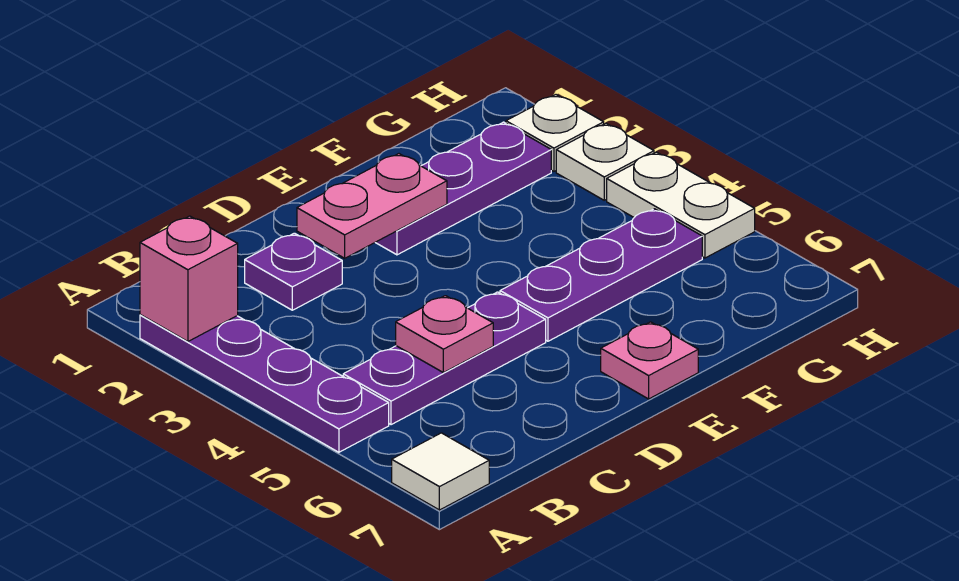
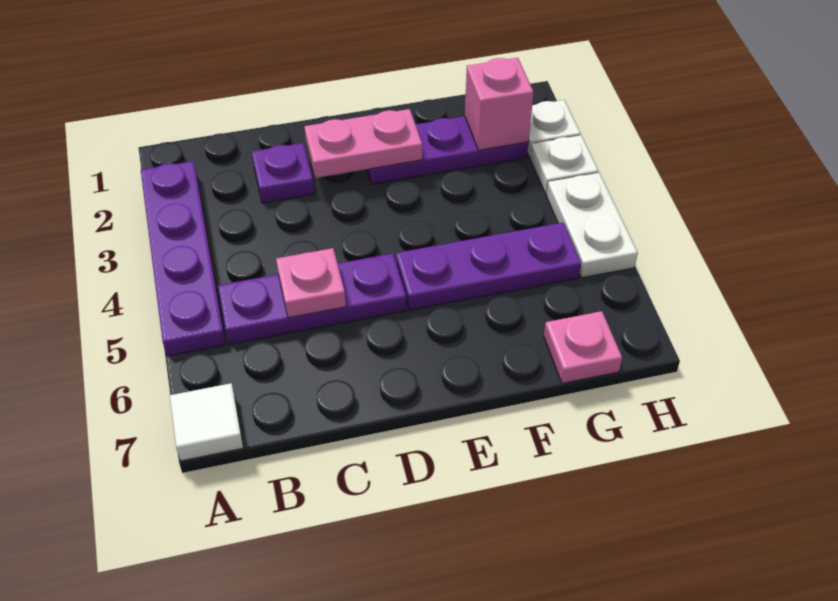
pink 1x1 brick [140,216,238,342] -> pink 1x1 brick moved to [465,58,534,150]
pink 1x1 plate [601,322,698,399] -> pink 1x1 plate moved to [544,311,622,383]

